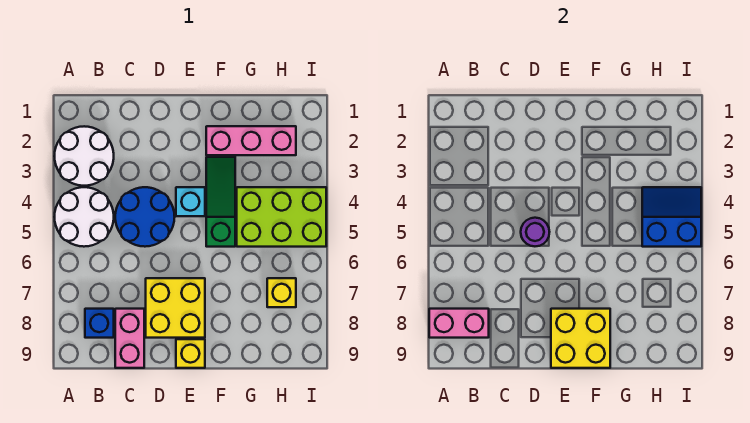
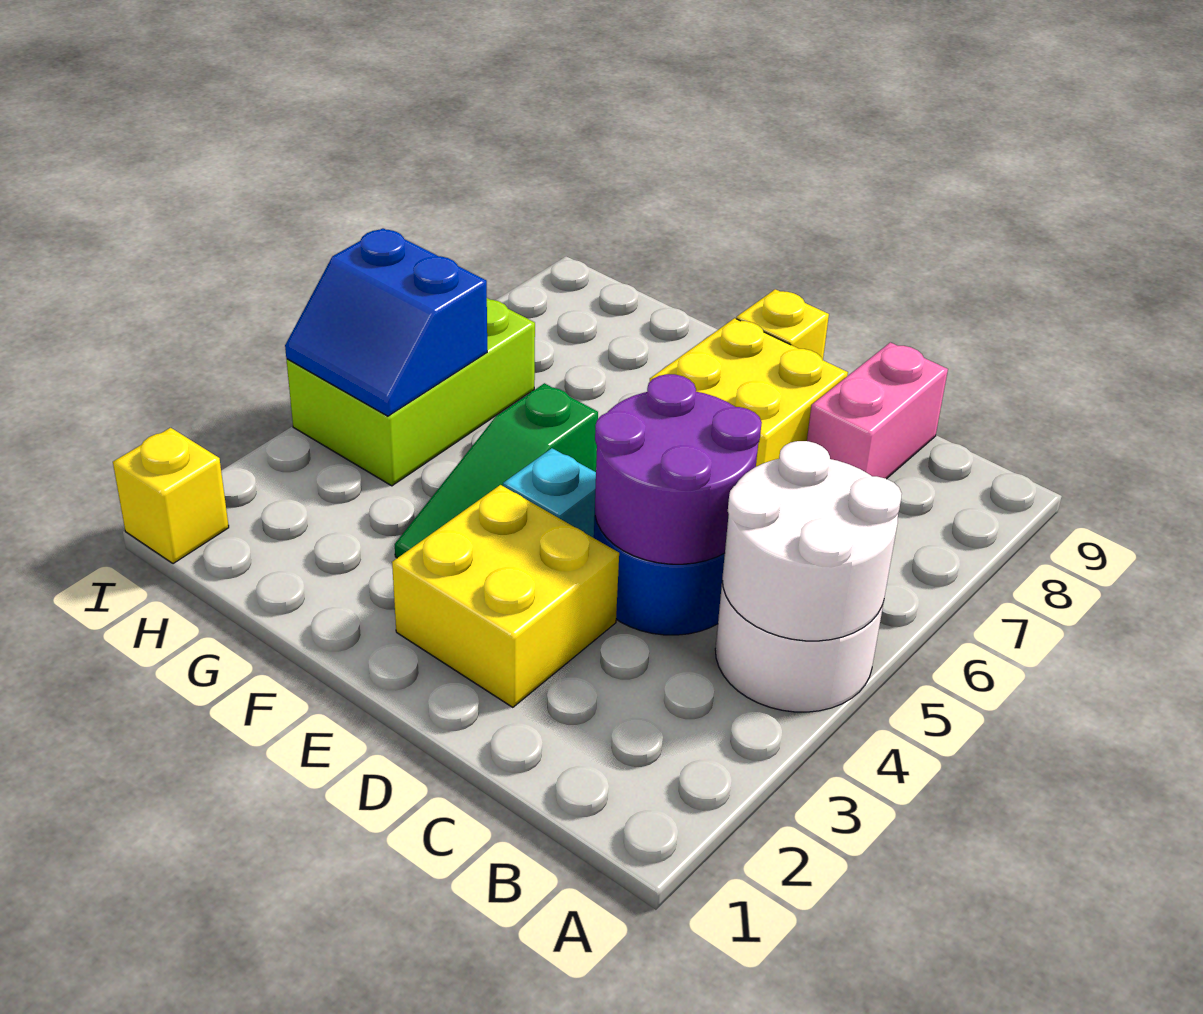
white 2x2 round brick [54,126,114,186] -> white 2x2 round brick moved to [722,441,902,641]
pink 1x2 brick [429,309,489,338] -> none
blue 1x1 brick [85,309,114,338] -> none
purple 1x1 round brick [521,218,549,246] -> purple 2x2 round brick [595,374,762,564]
yellow 2x2 brick [551,309,610,368] -> yellow 2x2 brick moved to [392,485,619,707]
pink 1x3 brick [206,126,296,155] -> none
lime 2x3 brick [237,187,326,247] -> lime 2x3 brick turned to [286,298,535,486]
yellow 1x1 brick [267,278,296,307] -> yellow 1x1 brick moved to [113,428,229,564]

